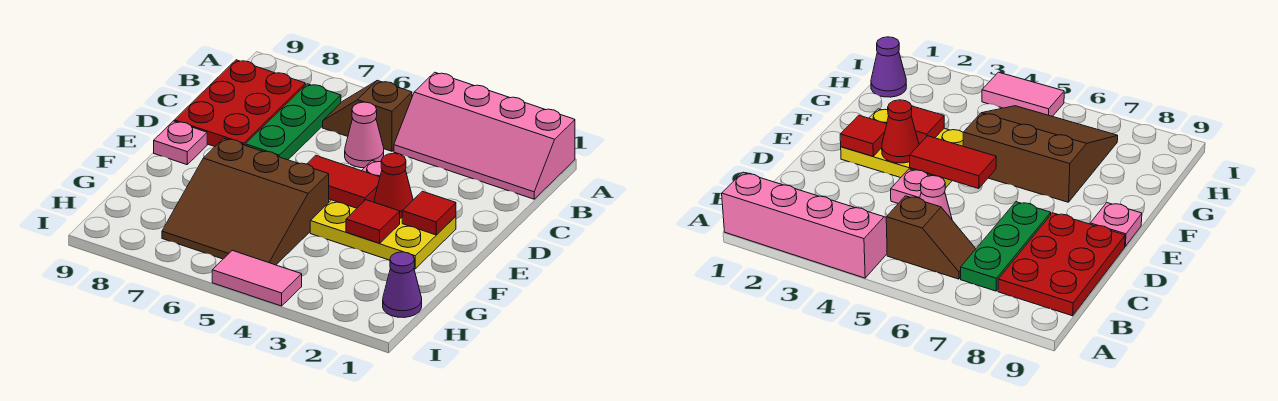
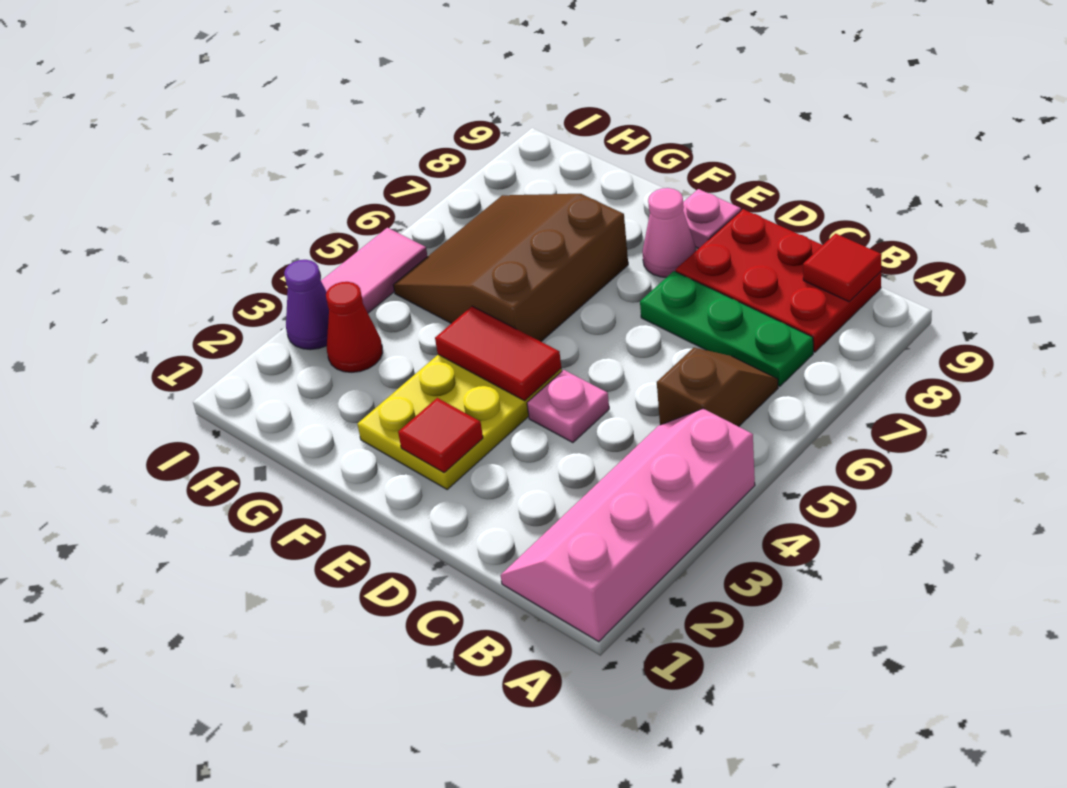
pink 1x1 cone [345,102,384,168] -> pink 1x1 cone moved to [642,188,696,277]
red 1x1 cone [374,153,413,218] -> red 1x1 cone moved to [326,282,383,372]
red 1x2 tile [307,155,380,208] -> red 1x2 tile turned to [435,306,561,401]
red 1x1 tile [346,200,400,243] -> red 1x1 tile moved to [803,234,882,302]
purple 1x1 cone [383,252,422,318] -> purple 1x1 cone moved to [284,260,329,350]

